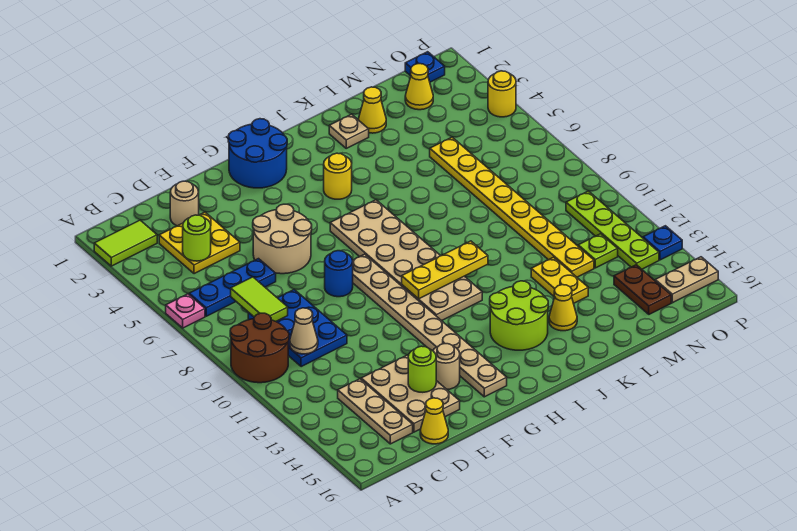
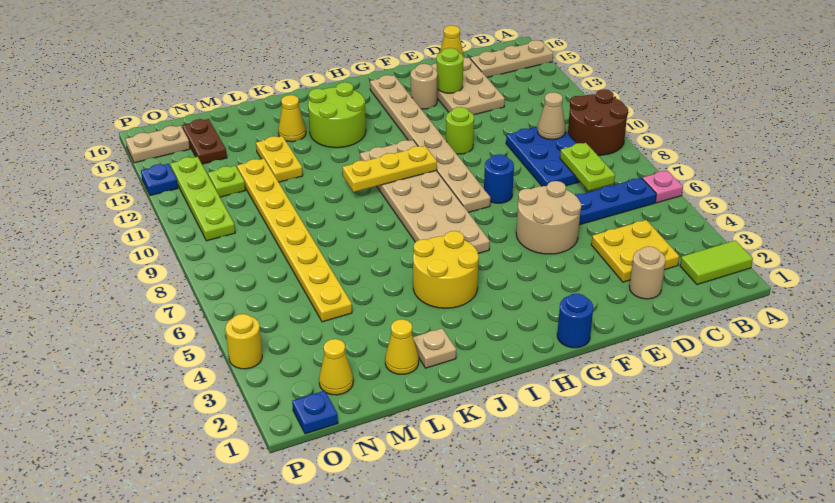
lime 1x1 round brick [183,215,211,261] -> lime 1x1 round brick moved to [446,107,474,154]
lime 1x2 tile [231,277,288,321] -> lime 1x2 plate [560,143,615,191]
tan 1x3 plate [338,379,413,444] -> tan 1x3 plate turned to [470,40,553,77]
blue 2x2 round brick [228,119,287,188] -> blue 1x1 round brick [557,294,593,348]
yellow 1x1 round brick [324,153,352,199] -> yellow 2x2 round brick [413,231,479,308]

